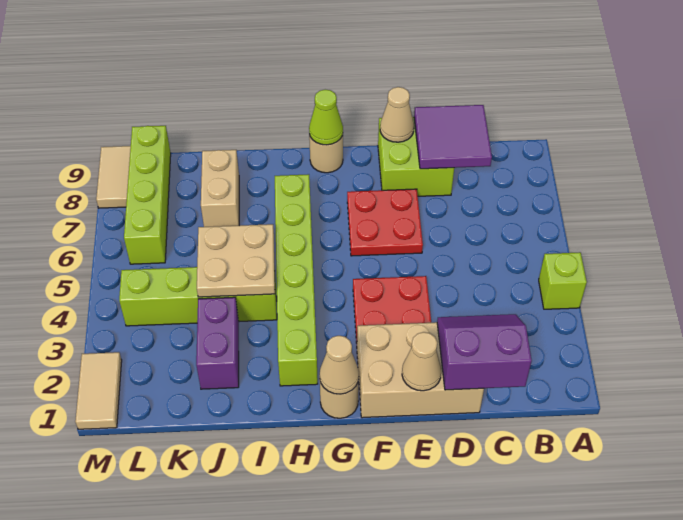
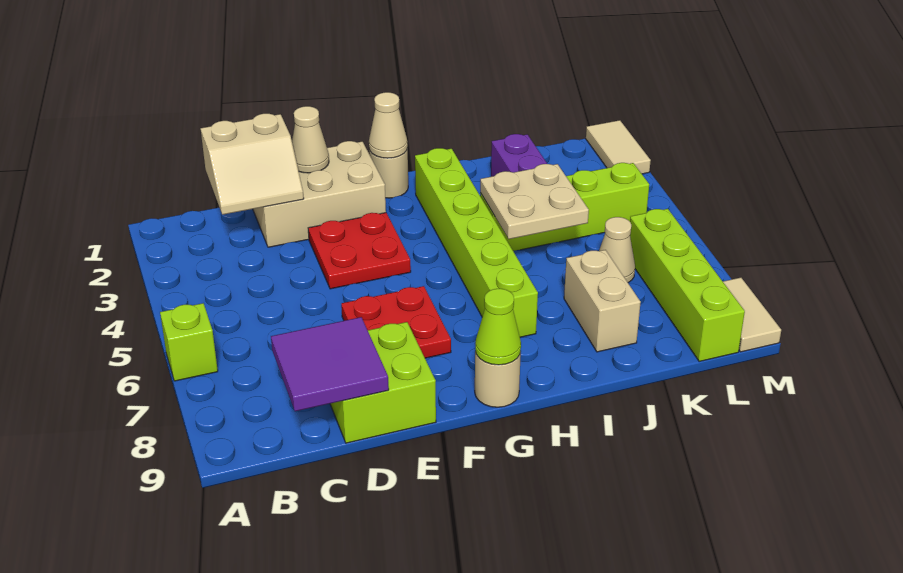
lime 1x1 brick [539,252,587,309] -> lime 1x1 brick moved to [160,303,218,381]
purple 2x2 slope [437,314,532,390] -> tan 2x2 slope [201,114,304,215]
tan 1x1 cone [380,87,414,142] -> tan 1x1 cone moved to [599,217,635,283]

